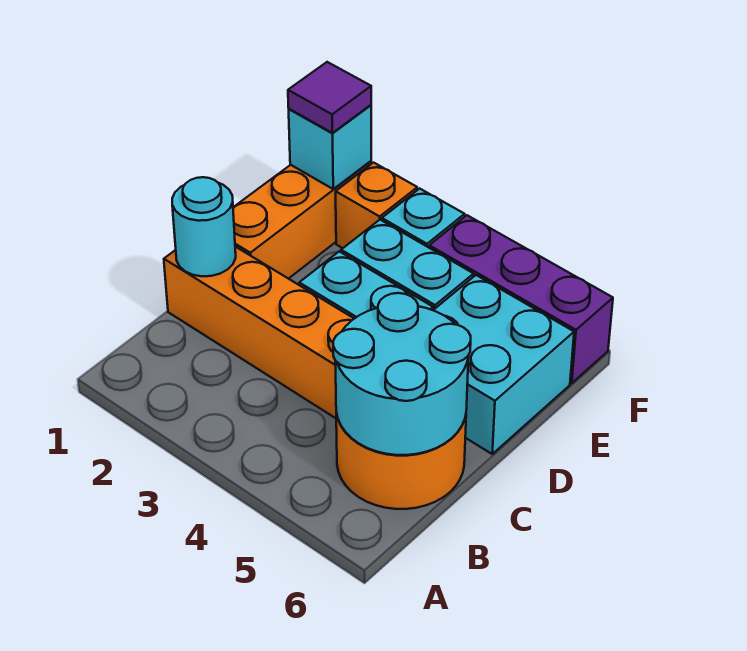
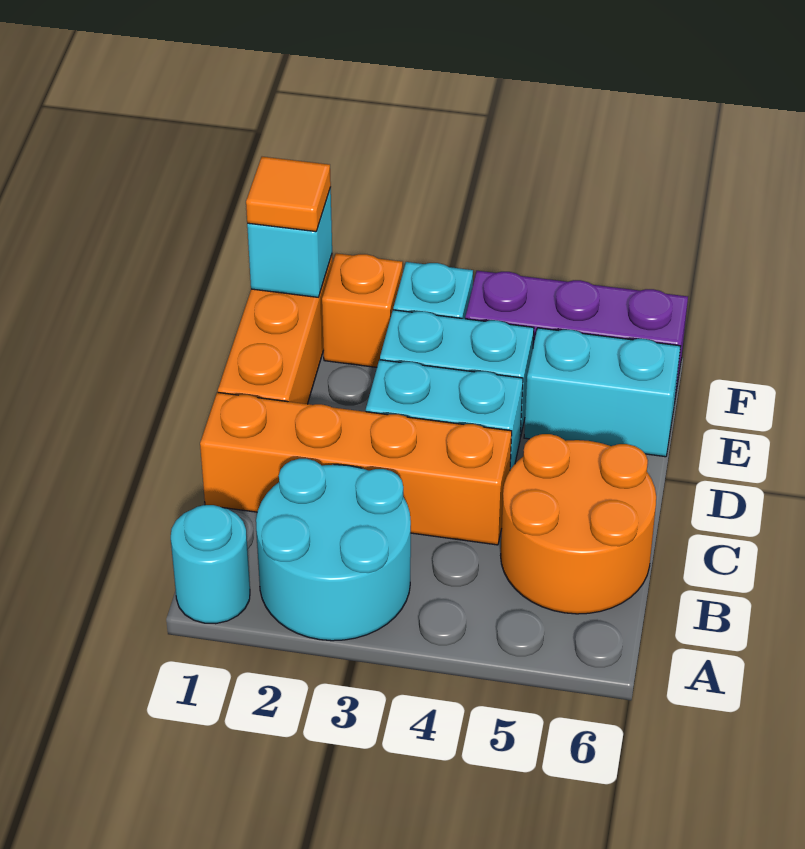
cyan 2x2 round brick [333,293,471,455] -> cyan 2x2 round brick moved to [256,459,411,641]
cyan 1x1 round brick [172,177,236,276] -> cyan 1x1 round brick moved to [171,505,250,624]
cyan 2x2 brick [433,275,574,454] -> cyan 1x2 brick [524,328,680,457]
purple 1x1 tile [288,62,371,133] -> orange 1x1 tile [246,157,331,232]

